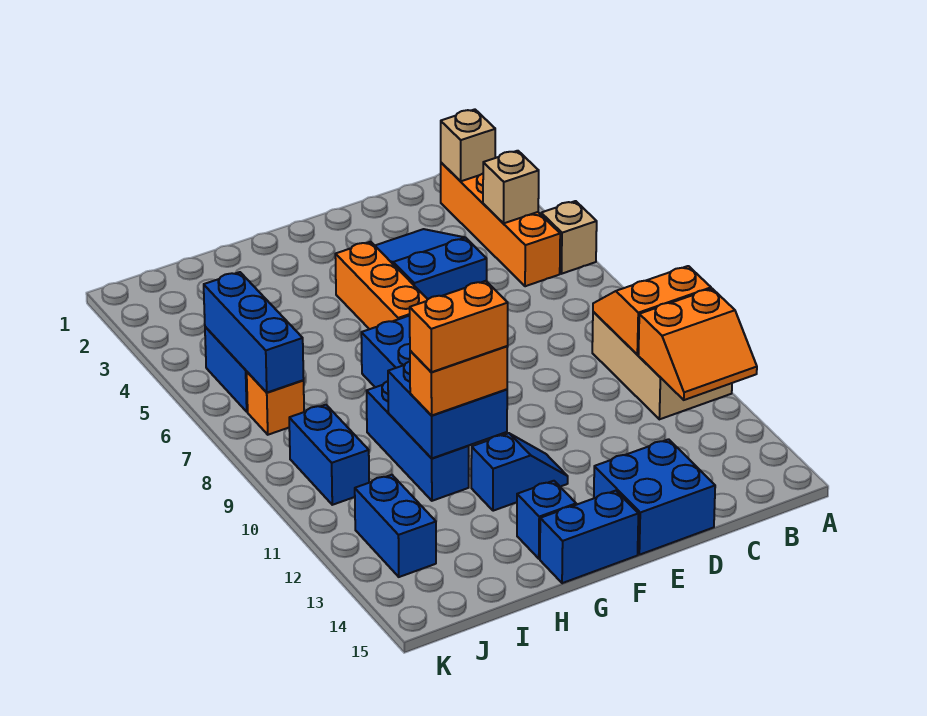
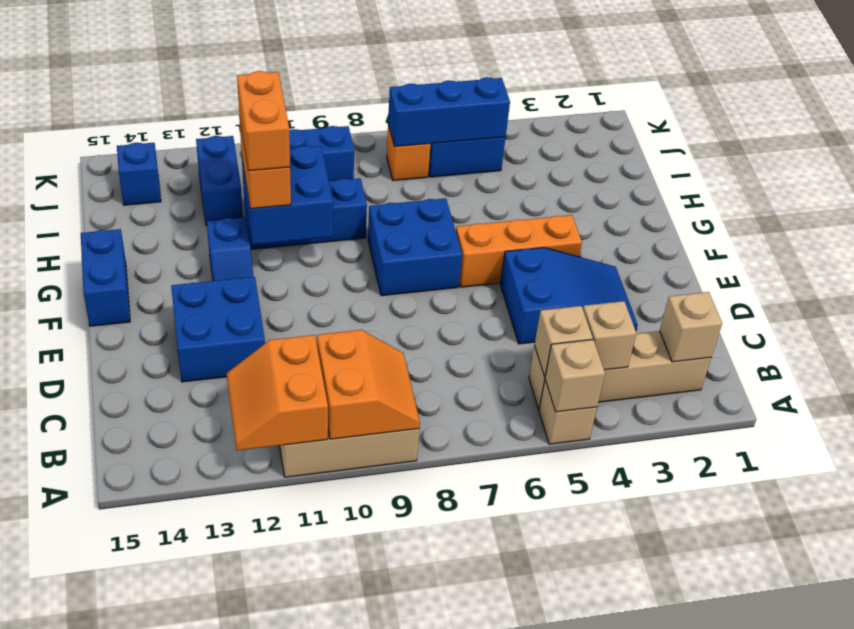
none -> tan 1x1 brick [545,340,605,412]
orange 1x4 brick [441,163,560,286] -> tan 1x4 brick [529,331,711,409]
none -> tan 1x1 brick [534,306,593,377]
blue 2x2 brick [594,439,715,555] -> blue 2x2 brick moved to [171,277,265,382]
blue 1x1 brick [517,481,576,559] -> blue 1x1 brick moved to [117,143,161,205]
blue 1x2 brick [355,475,436,577] -> blue 1x2 brick turned to [196,136,243,225]

